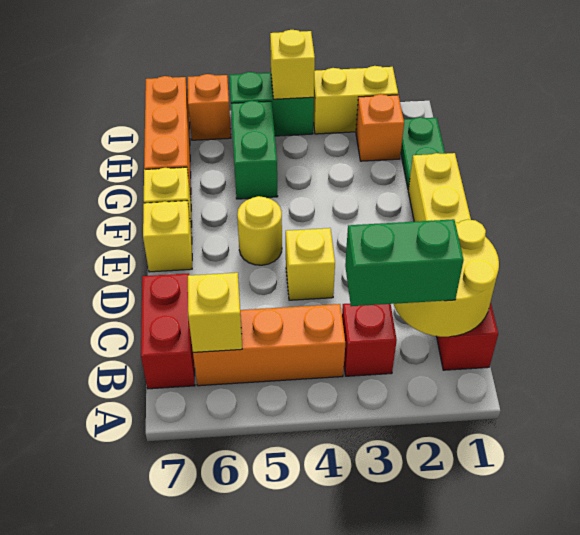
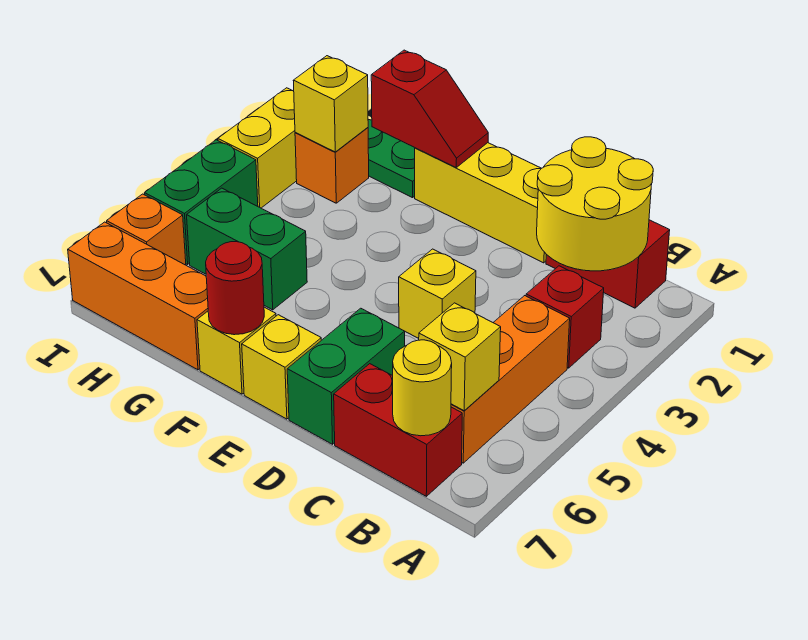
green 1x2 brick [345,219,464,306] -> green 1x2 brick moved to [287,308,405,444]
yellow 1x1 round brick [237,196,282,265] -> yellow 1x1 round brick moved to [393,340,452,436]
none -> red 1x2 slope [371,50,488,167]
none -> red 1x1 round brick [206,242,264,335]
yellow 1x1 brick [270,30,315,99] -> yellow 1x1 brick moved to [293,56,368,152]

